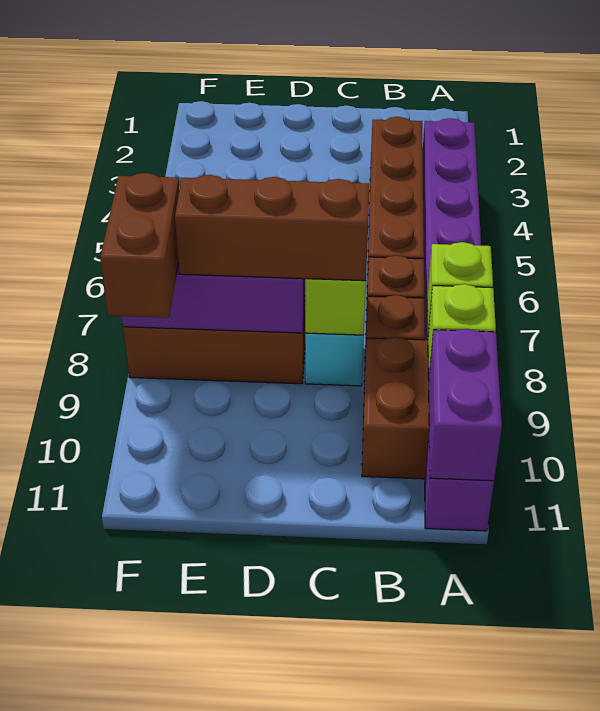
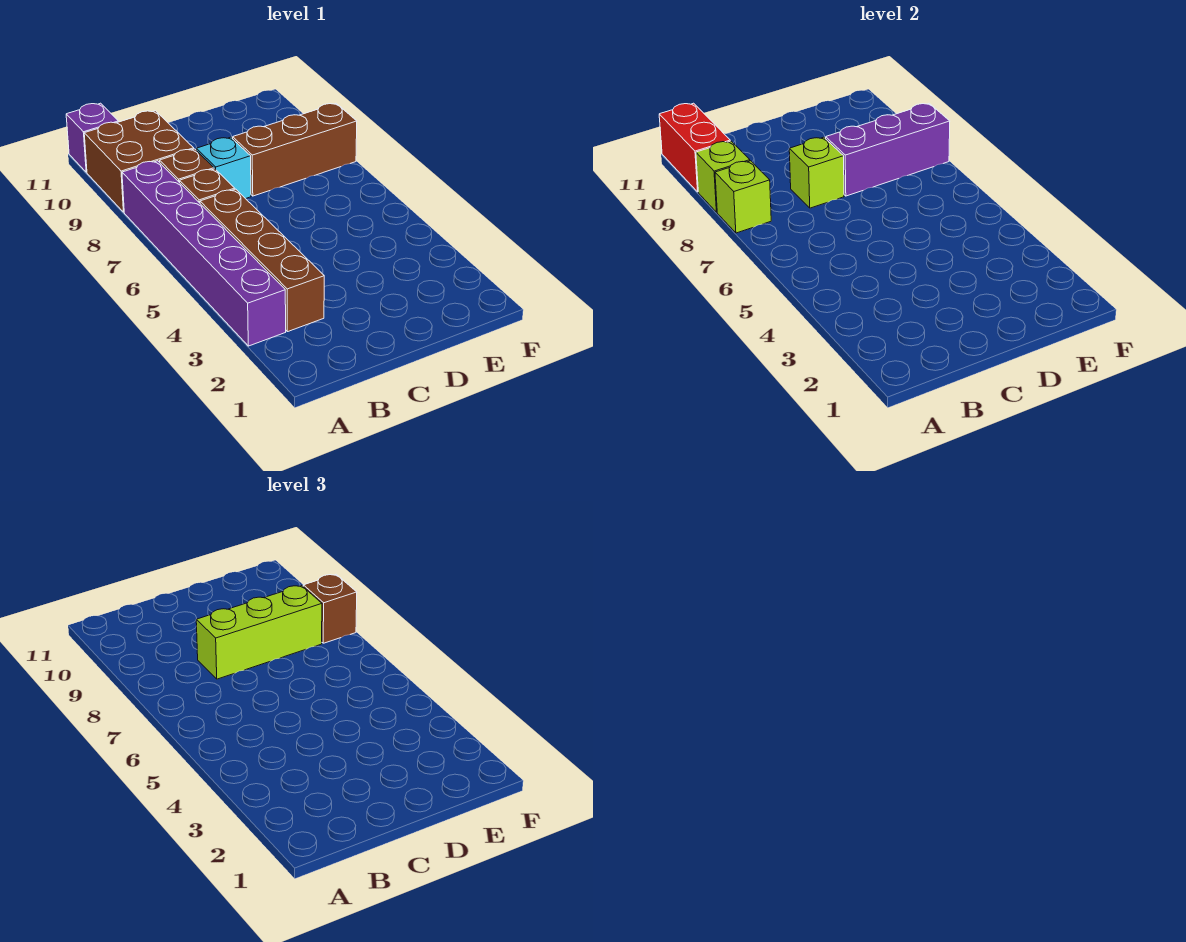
purple 1x2 brick [429,329,502,481] -> red 1x2 brick [659,103,730,192]
brown 1x3 brick [175,175,369,281] -> lime 1x3 brick [196,586,322,679]
brown 1x2 brick [100,173,179,318] -> brown 1x1 brick [303,574,357,643]

